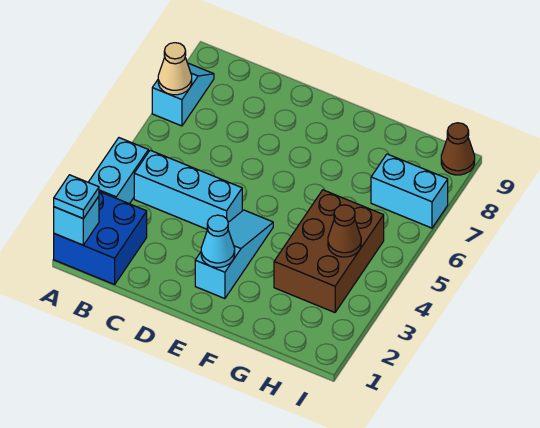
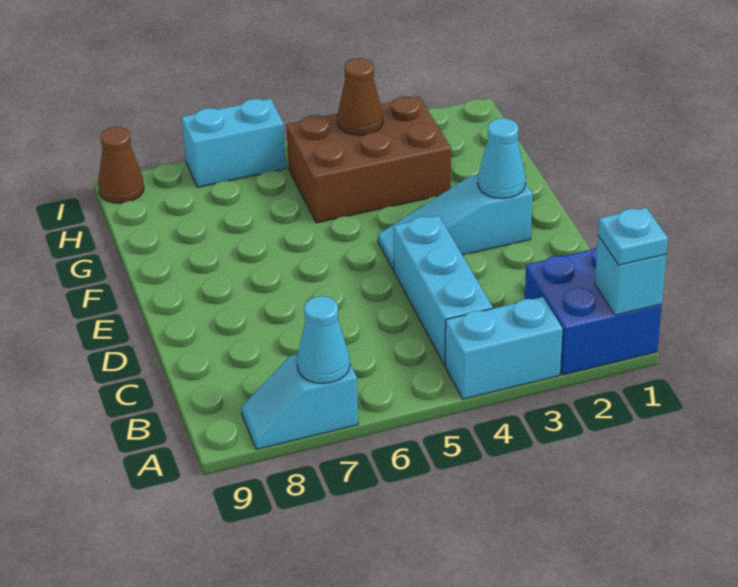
tan 1x1 cone [158,43,192,95] -> cyan 1x1 cone [297,296,350,384]
cyan 1x2 brick [371,154,448,228] -> cyan 1x2 brick turned to [182,99,286,187]

